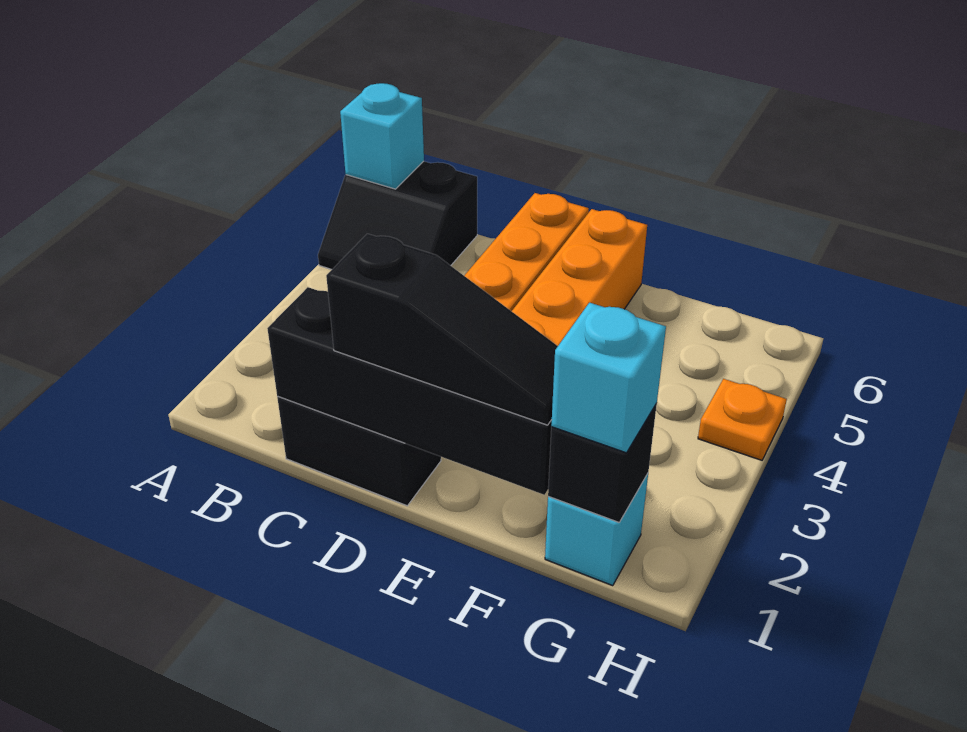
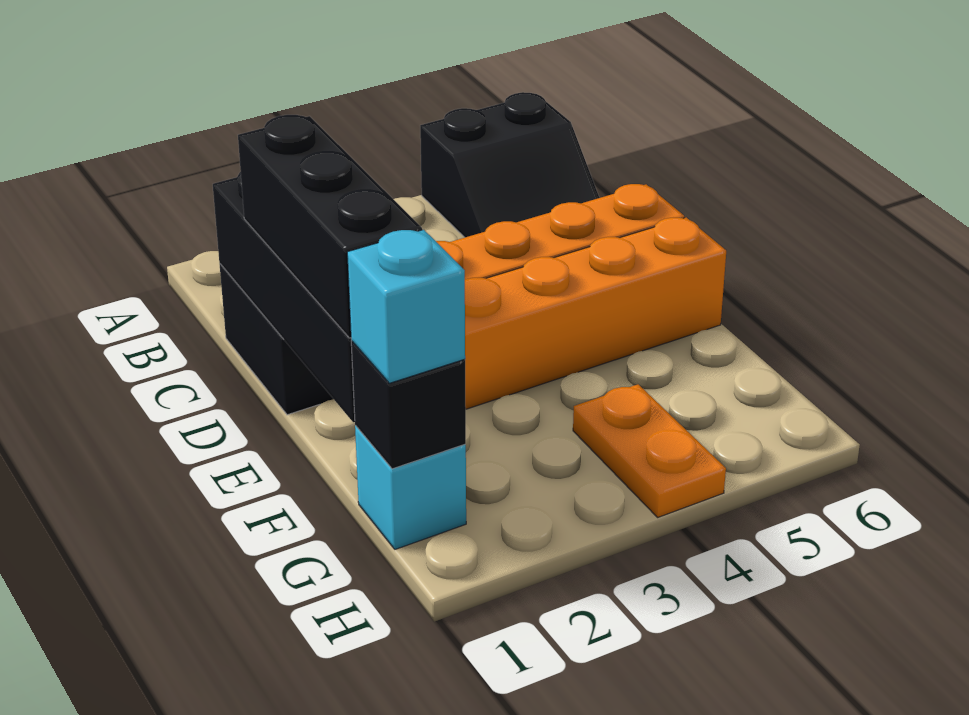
black 2x2 slope [318,161,477,270] -> black 2x2 slope turned to [420,92,599,237]
cyan 1x1 brick [340,83,424,189] -> none
black 1x3 slope [326,234,558,425] -> black 1x3 brick [238,115,422,338]
orange 1x1 plate [698,379,787,460] -> orange 1x2 plate [573,384,726,517]

